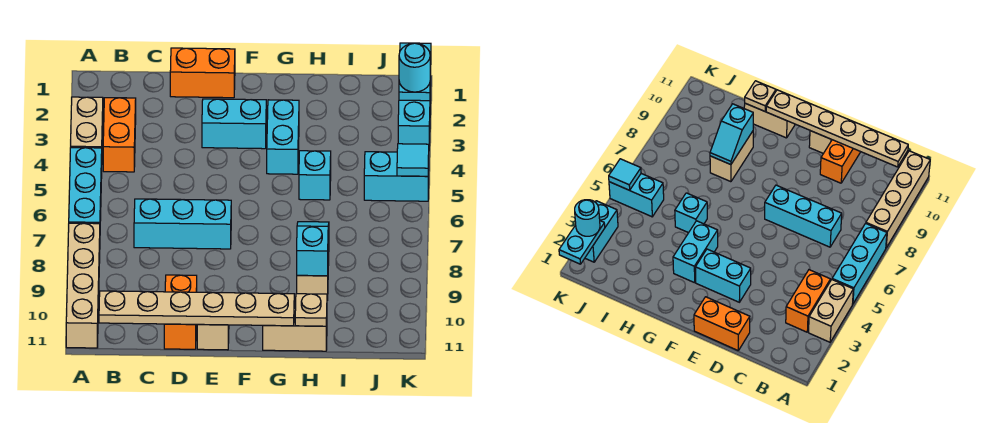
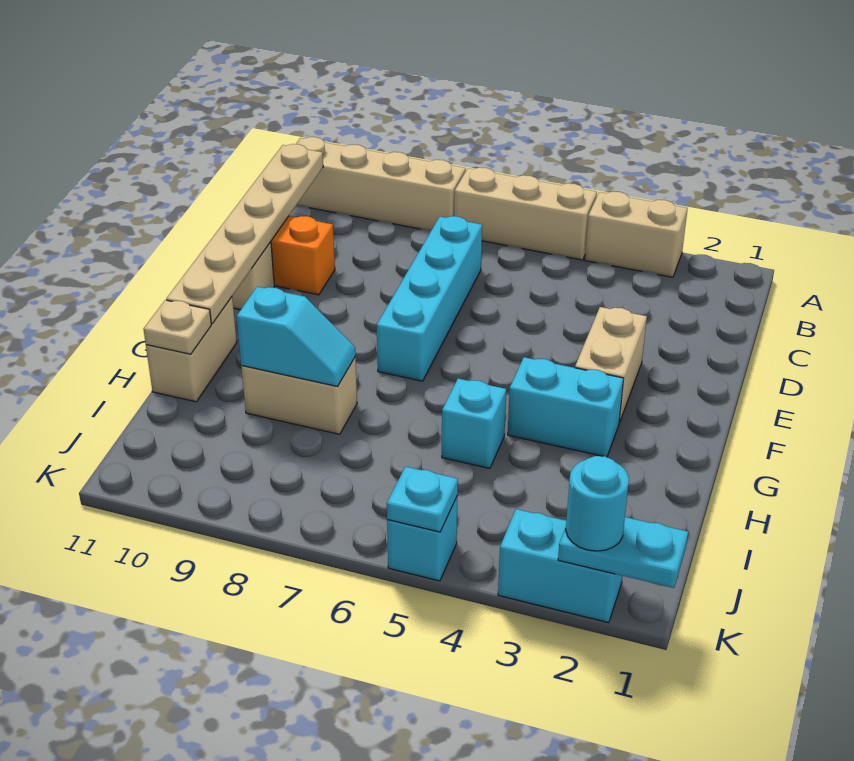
cyan 1x3 brick [69,148,102,224] -> tan 1x3 brick [454,168,597,260]
orange 1x2 brick [103,98,136,172] -> none
cyan 1x3 brick [134,199,231,249] -> cyan 1x4 brick [377,216,482,381]
orange 1x2 brick [170,48,235,98] -> none
cyan 1x2 brick [202,99,266,149] -> tan 1x2 brick [575,307,647,423]
cyan 1x2 brick [364,152,429,201] -> cyan 1x1 brick [387,497,457,581]
cyan 1x1 tile [397,144,429,176] -> cyan 1x1 plate [387,467,458,532]

